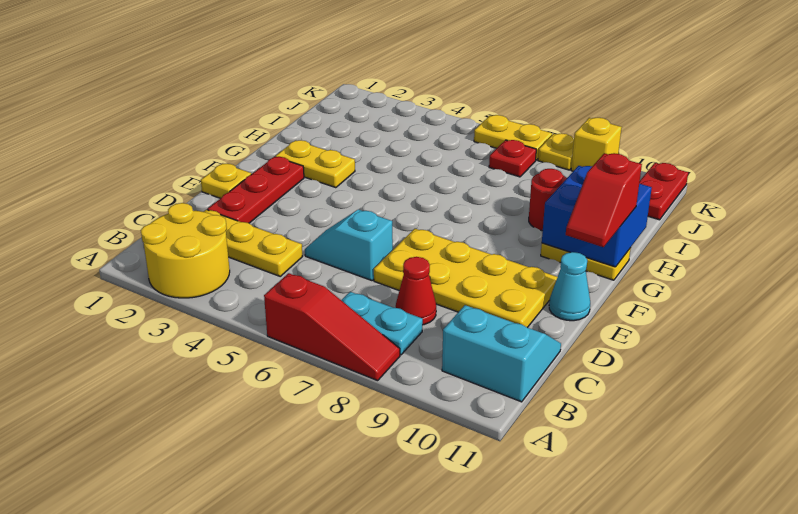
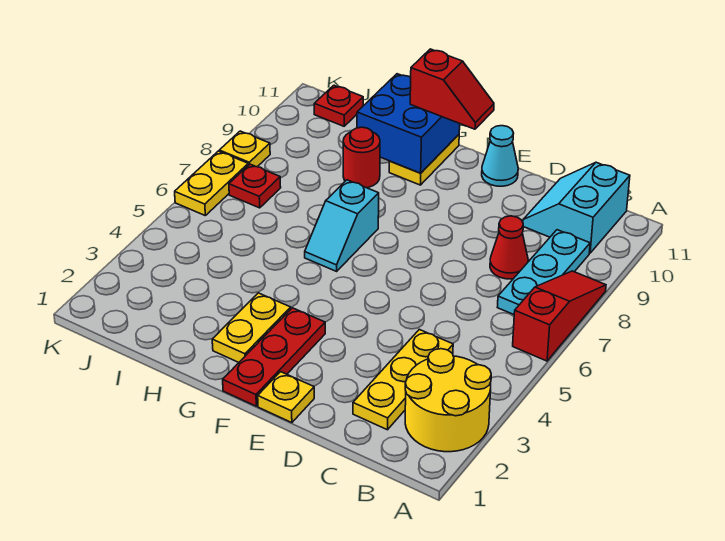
cyan 1x2 plate [341,292,423,355] -> cyan 1x3 plate [497,230,590,315]
red 1x3 plate [208,157,304,223] -> red 1x3 plate turned to [223,308,325,406]
cyan 1x2 slope [305,210,393,281] -> cyan 1x2 slope moved to [305,180,379,271]
yellow 2x4 plate [374,229,557,328] -> none
red 1x2 plate [639,163,688,220] -> red 1x1 plate [314,85,363,126]
yellow 1x1 brick [571,117,622,171] -> none

